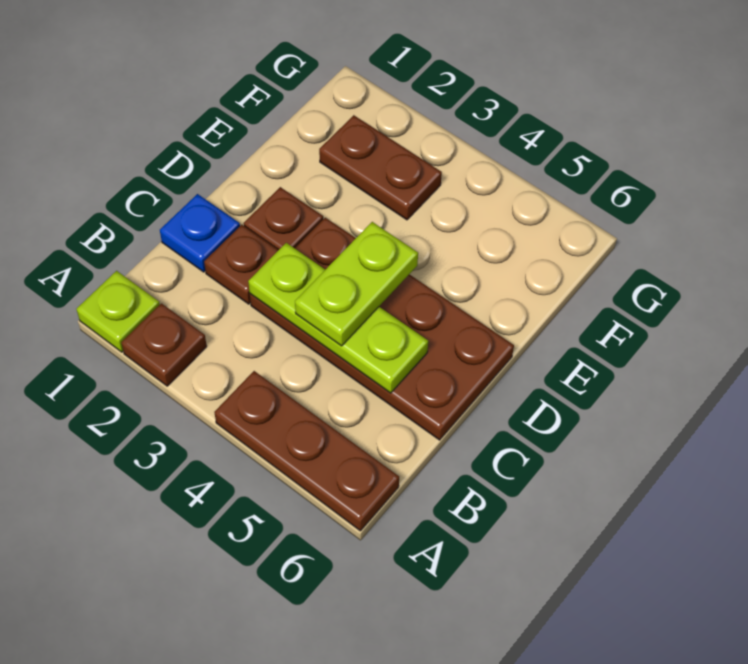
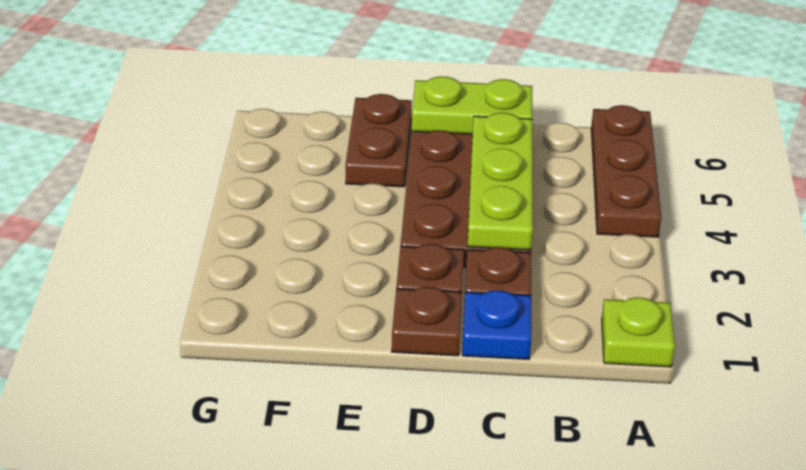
brown 1x1 plate [121,303,207,386] -> brown 1x1 plate moved to [392,287,462,356]
lime 1x2 plate [295,222,418,346] -> lime 1x2 plate moved to [412,76,532,134]
brown 1x2 plate [319,115,442,220] -> brown 1x2 plate moved to [346,94,412,187]

